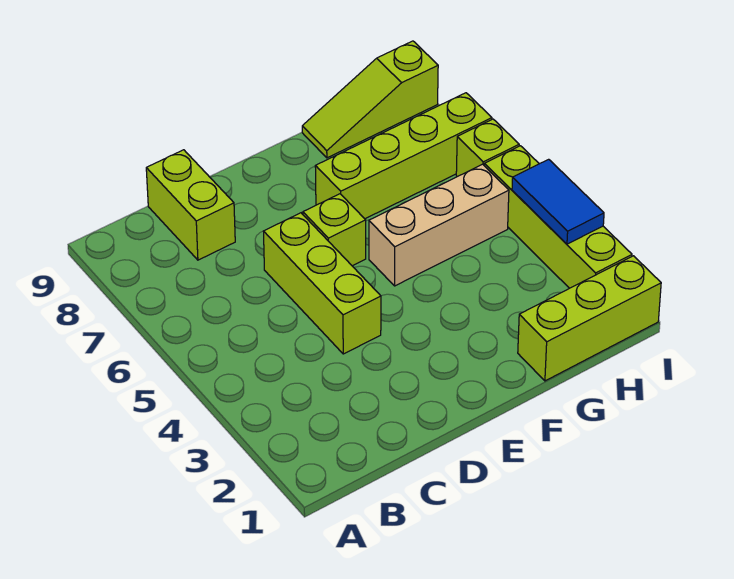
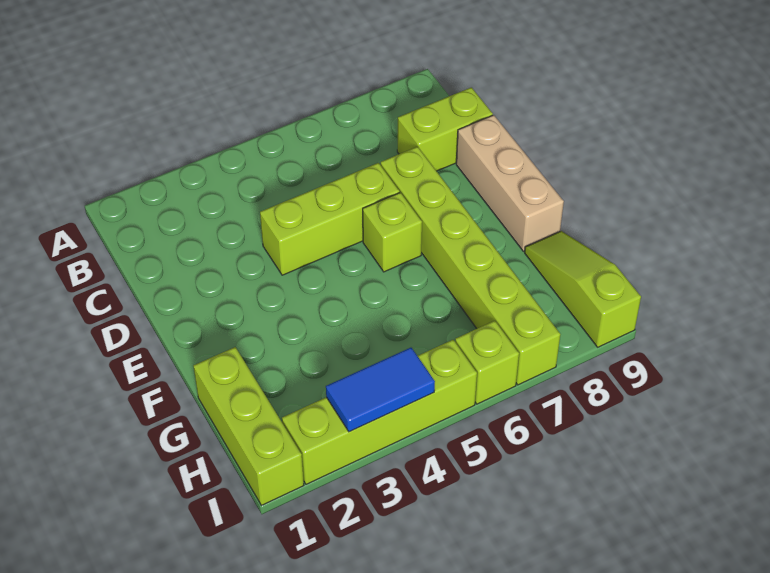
tan 1x3 brick [369,164,509,286] -> tan 1x3 brick moved to [456,115,564,251]
lime 1x4 brick [315,93,492,219] -> lime 1x6 brick [381,147,561,385]

